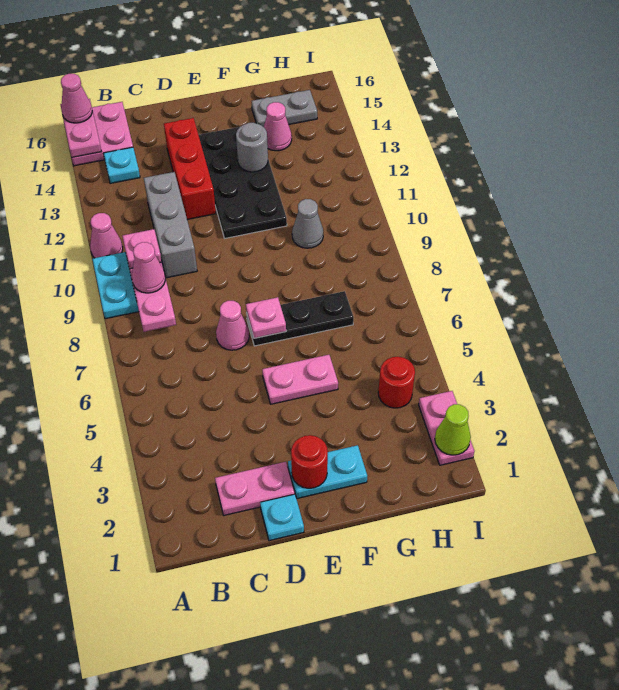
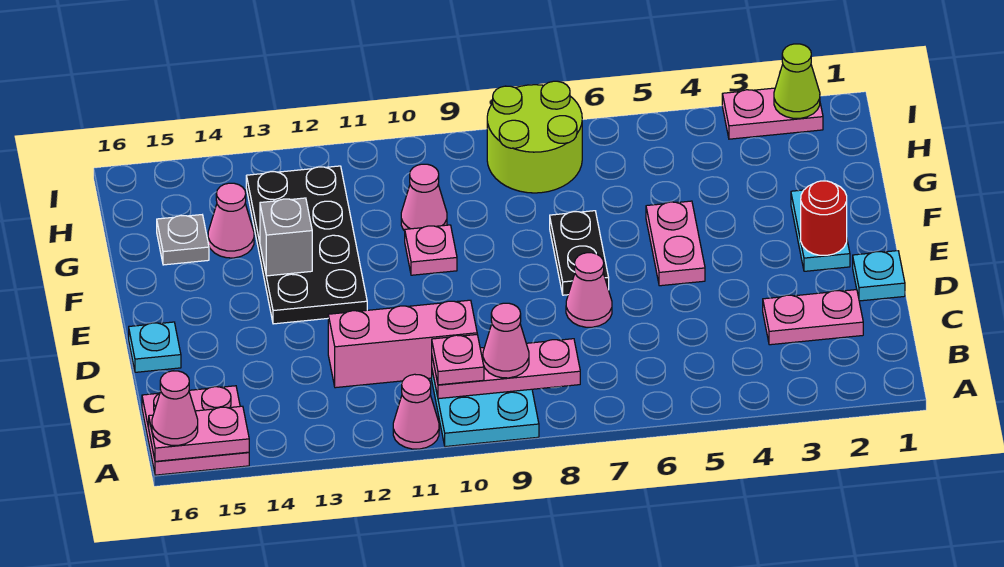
cyan 1x1 plate [104,147,140,183] -> cyan 1x1 plate moved to [129,322,181,372]
pink 1x2 plate [215,462,295,515] -> pink 1x2 plate turned to [763,290,863,345]
grey 1x3 brick [144,172,197,278] -> pink 1x3 brick [328,300,477,388]
red 1x3 brick [164,118,216,220] -> none
black 1x3 plate [246,291,354,346] -> black 1x2 plate [550,211,609,295]
pink 1x1 plate [246,297,286,338] -> pink 1x1 plate moved to [405,225,457,275]
black 2x4 plate [199,127,287,238] -> black 2x4 plate turned to [246,166,367,324]
grey 1x1 round brick [236,123,268,172] -> grey 1x1 brick [260,198,312,276]
grey 1x1 cone [292,199,323,248] -> pink 1x1 cone [401,164,447,231]
grey 1x2 plate [252,90,317,127] -> grey 1x1 plate [157,215,209,265]
red 1x1 round brick [378,357,415,408] -> none
none -> lime 2x2 round brick [487,81,582,193]

